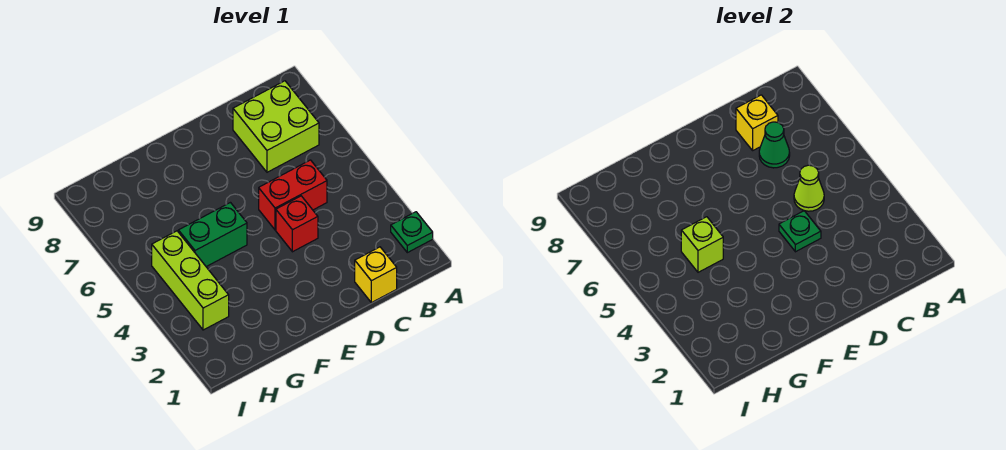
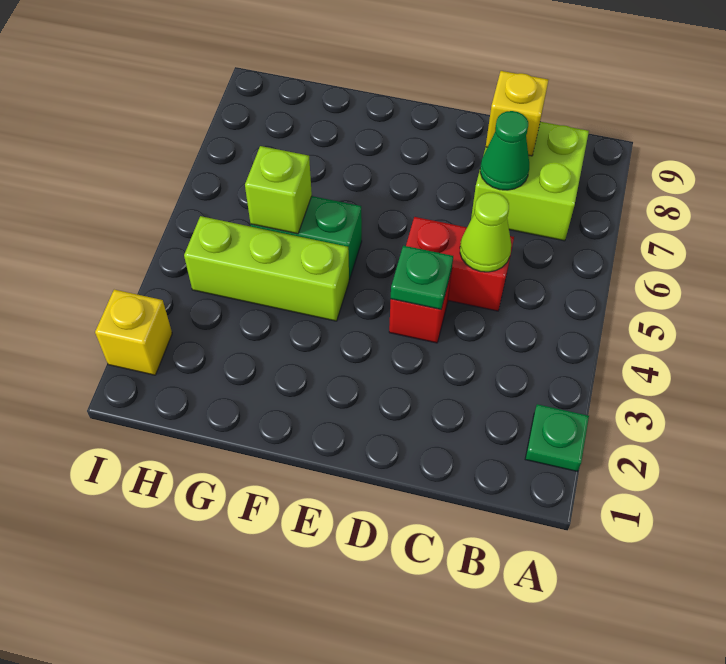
yellow 1x1 brick [355,247,397,303] -> yellow 1x1 brick moved to [95,290,172,375]
lime 1x3 brick [152,231,229,330] -> lime 1x3 brick turned to [184,216,349,321]

